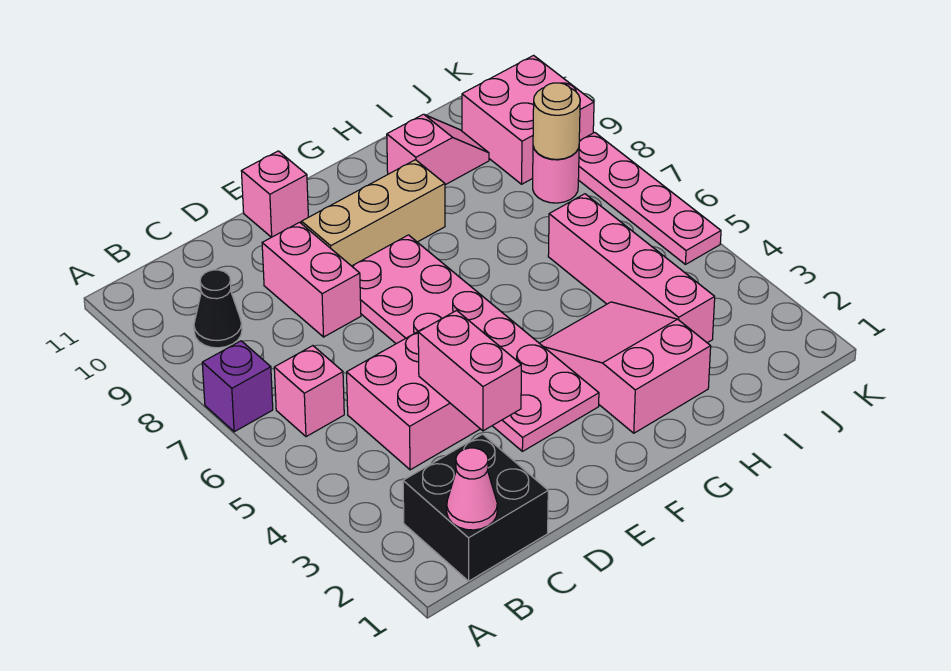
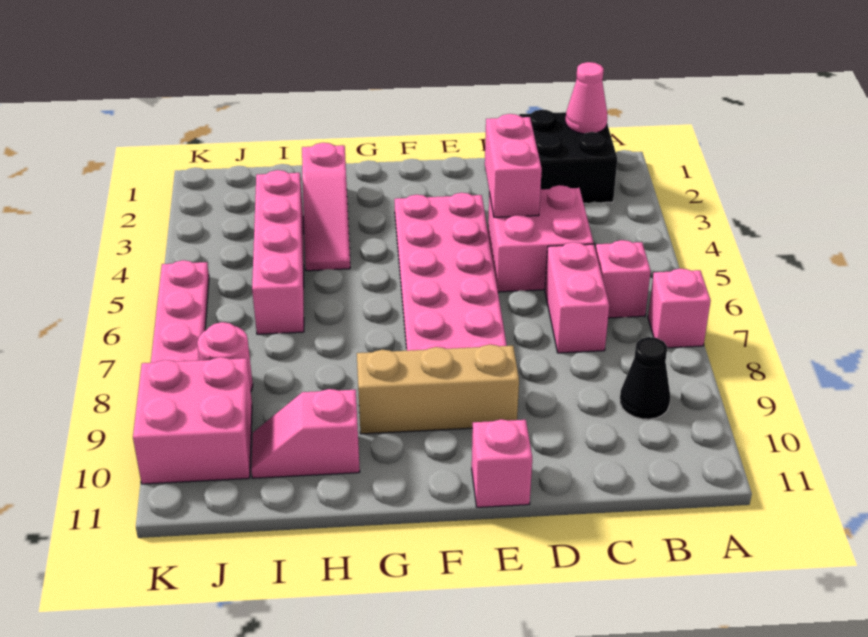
purple 1x1 brick [202,341,273,432] -> pink 1x1 brick [648,269,711,348]
pink 1x2 brick [262,222,361,337] -> pink 1x2 brick moved to [545,242,609,353]
pink 2x3 slope [540,302,711,433] -> pink 1x3 slope [302,143,350,271]
tan 1x1 round brick [533,83,580,159] -> none

